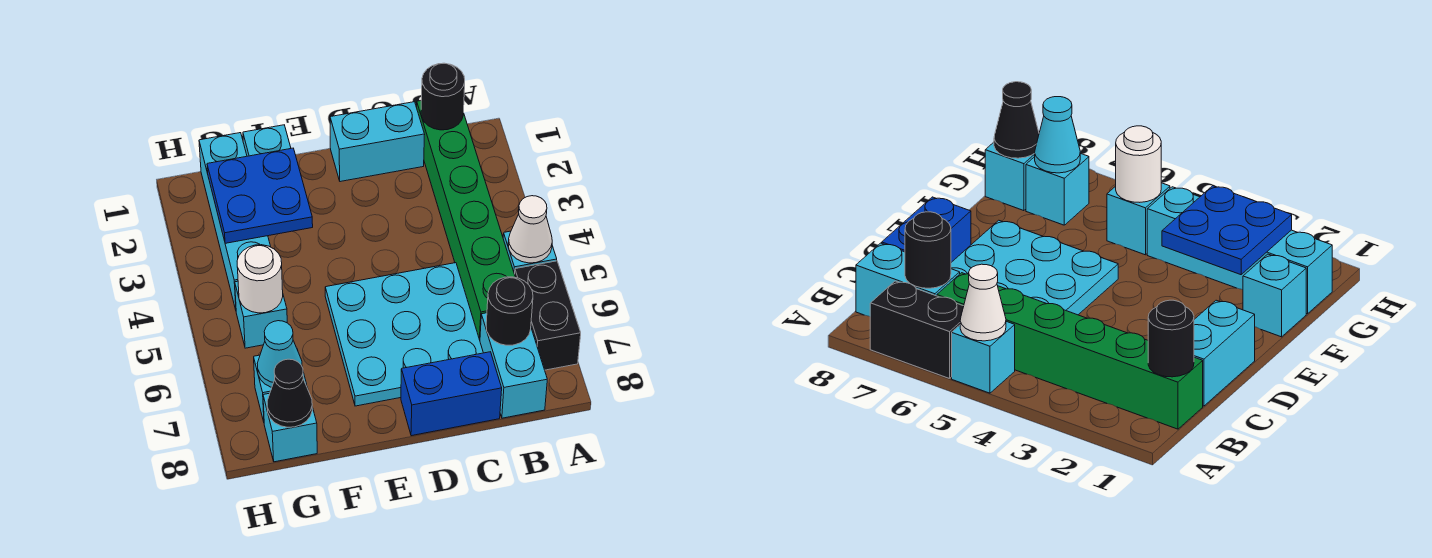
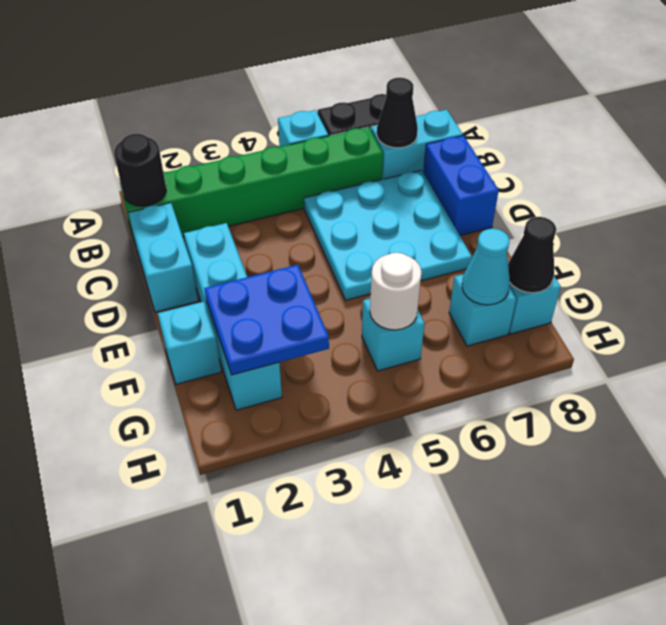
white 1x1 cone [508,196,552,263] -> none
black 1x1 round brick [486,277,533,345] -> black 1x1 cone [377,78,418,148]
cyan 1x4 brick [199,133,271,310] -> cyan 1x4 brick turned to [184,223,282,410]

